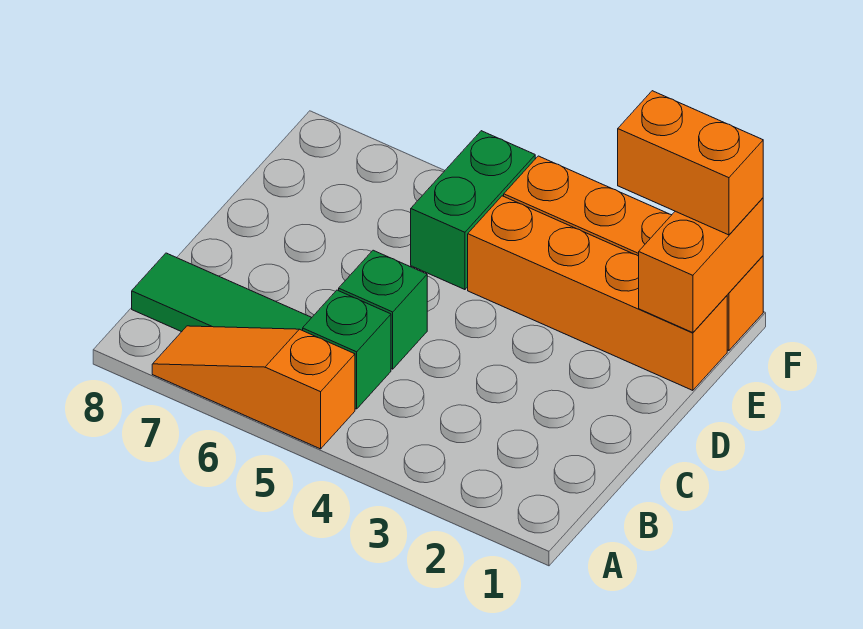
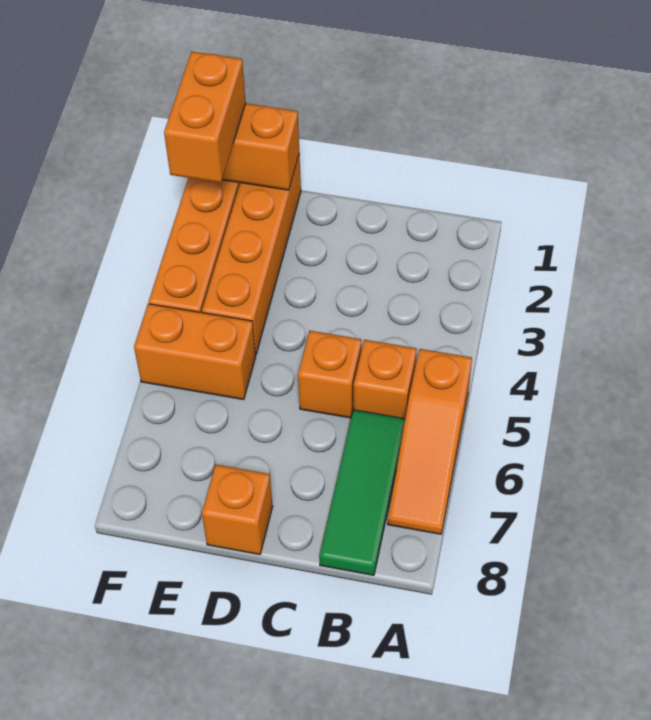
green 1x1 brick [303,290,391,409] -> orange 1x1 brick [354,340,417,418]
green 1x1 brick [339,250,427,369] -> orange 1x1 brick [298,331,361,418]
none -> orange 1x1 brick [202,465,273,554]
green 1x2 brick [411,131,535,290] -> orange 1x2 brick [134,304,256,400]

